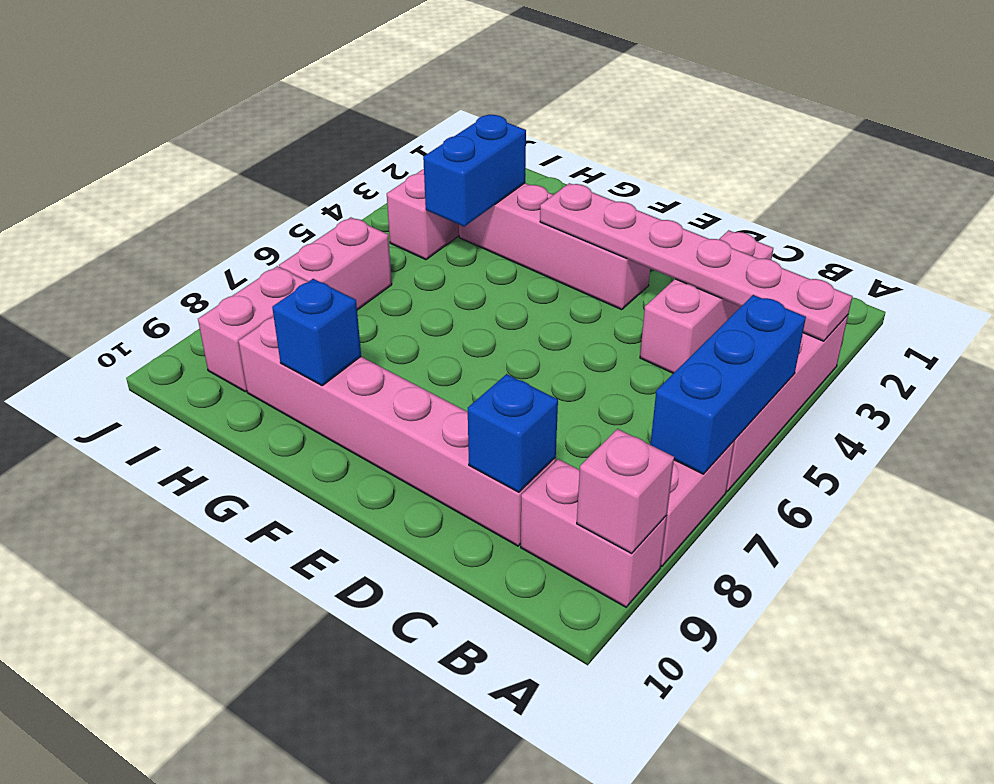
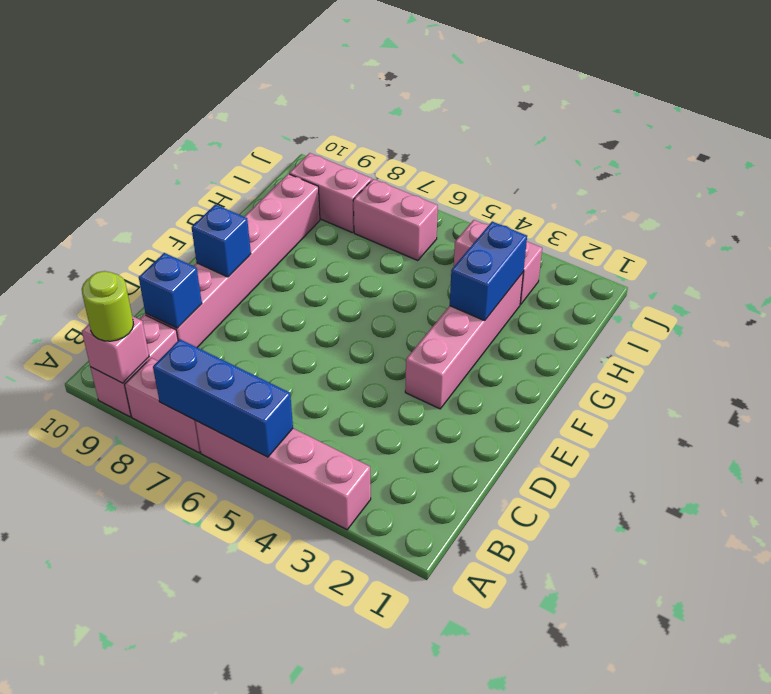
pink 1x6 plate [540,183,852,341] -> none
none -> lime 1x1 round brick [82,271,134,341]
pink 1x3 brick [640,230,773,373] -> none
blue 1x1 brick [272,279,361,385] -> blue 1x1 brick moved to [192,204,251,277]
blue 1x2 brick [423,115,526,227] -> blue 1x2 brick turned to [450,221,527,321]

